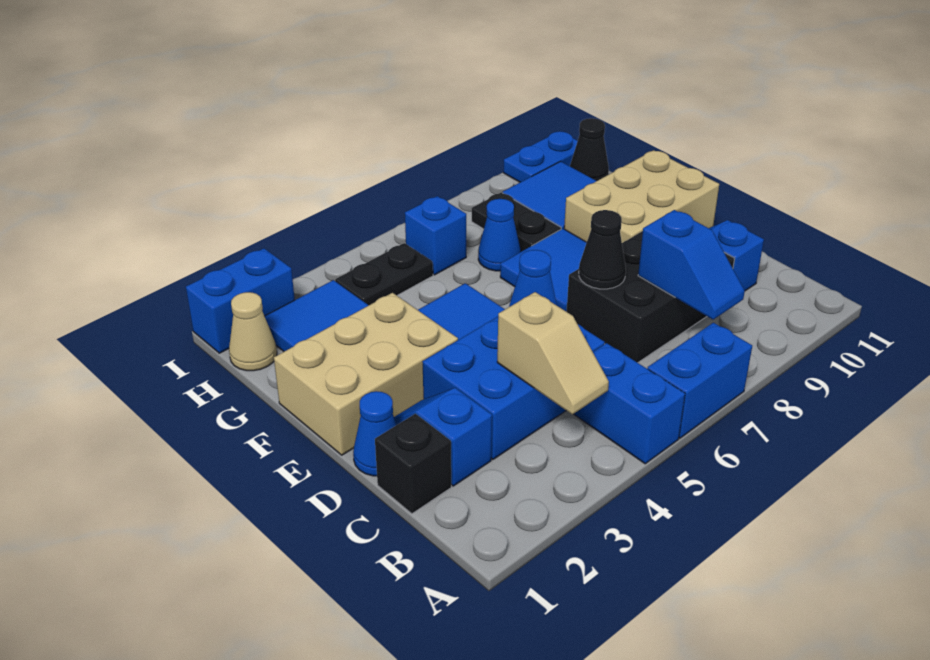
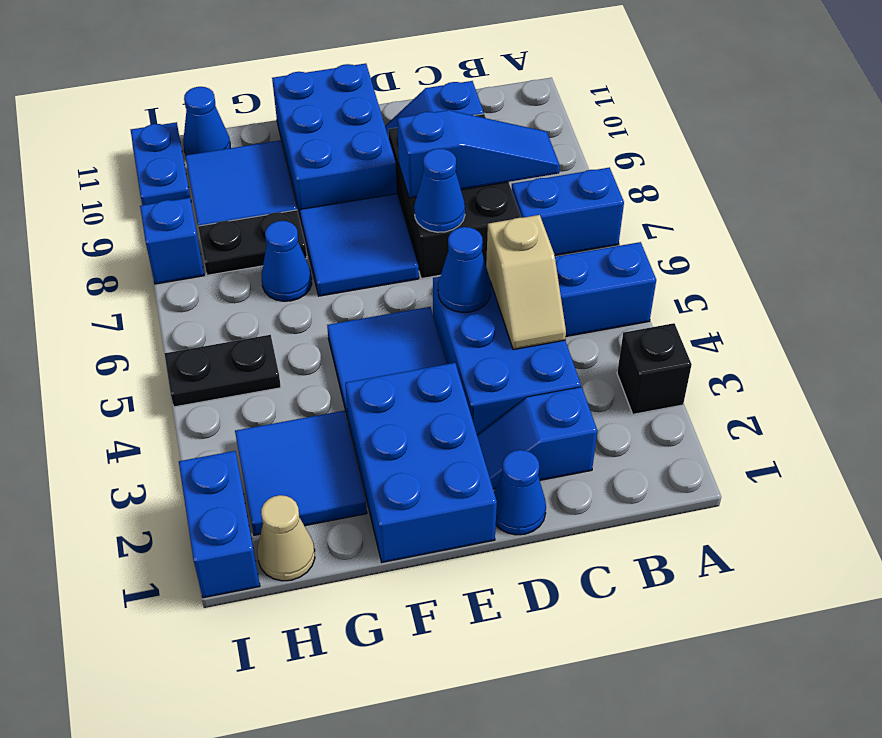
blue 1x2 brick [647,323,752,438] -> blue 1x2 brick turned to [511,168,624,256]
tan 1x2 slope [497,292,609,414] -> tan 1x2 slope turned to [486,215,566,350]
blue 1x2 slope [638,210,745,319] -> blue 1x3 slope [397,110,560,198]
black 1x1 brick [375,414,451,514] -> black 1x1 brick moved to [617,323,692,414]
black 1x1 cone [579,210,626,289] -> blue 1x1 cone [414,149,465,232]
tan 2x3 brick [274,293,458,455] -> blue 2x3 brick [345,363,497,562]
tan 2x3 brick [564,150,719,243] -> blue 2x3 brick [272,64,397,220]
black 1x2 plate [335,243,433,305] -> black 1x2 plate turned to [165,335,281,407]
blue 1x1 brick [405,196,466,275] -> blue 1x1 brick moved to [140,198,204,284]
black 1x1 cone [570,118,609,181] -> blue 1x1 cone [183,87,230,155]

